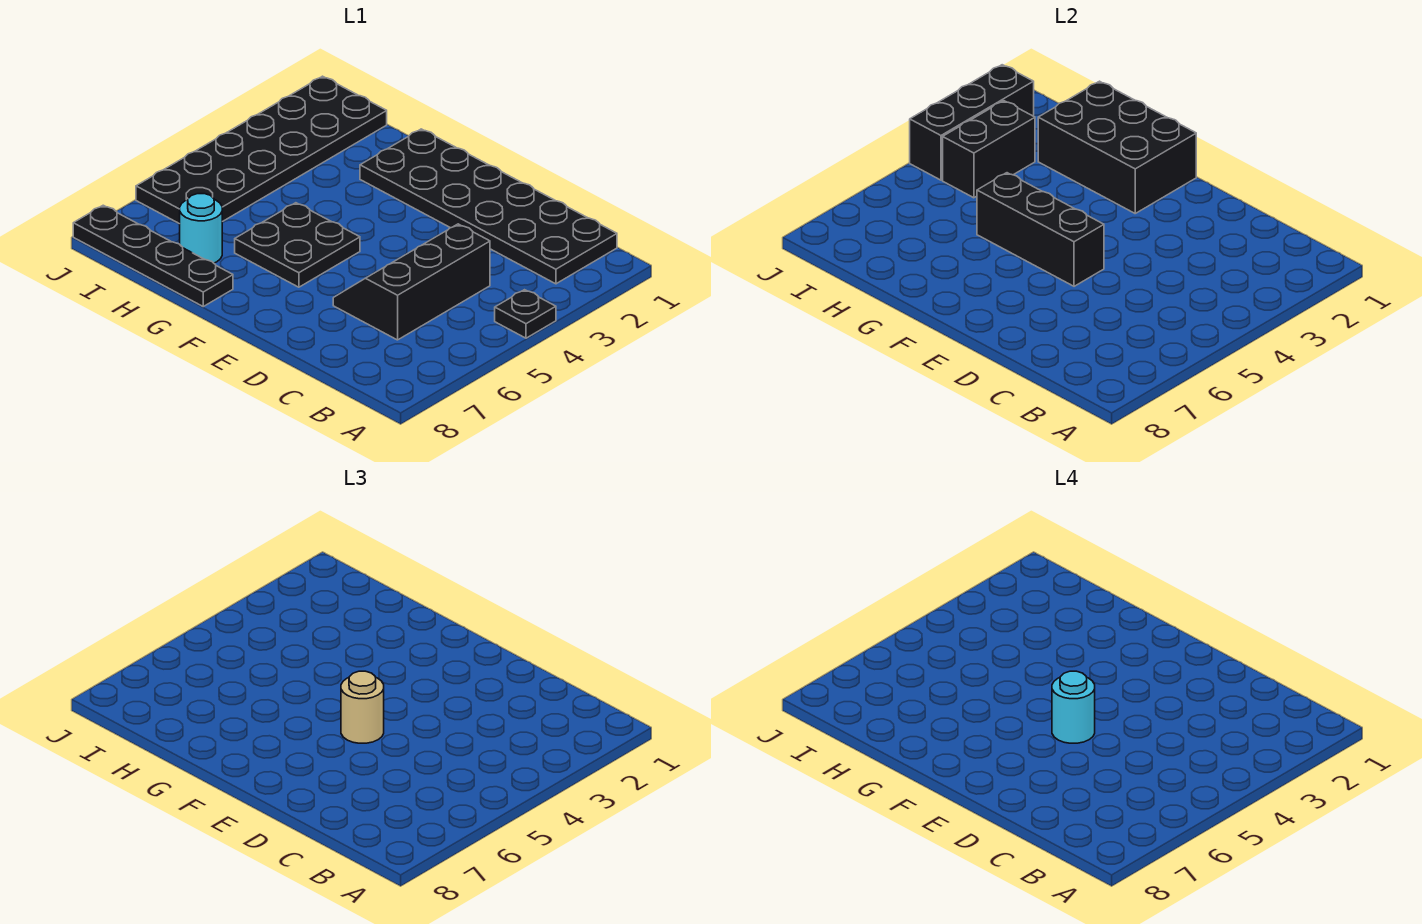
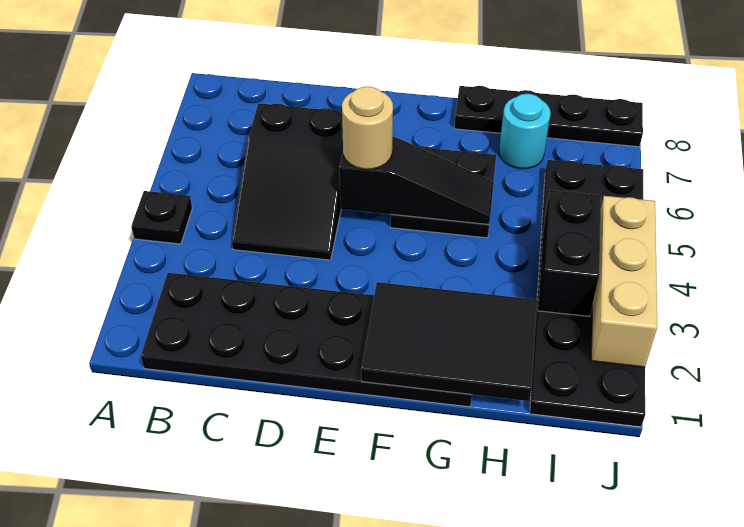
black 2x3 slope [333,224,490,340] -> black 2x3 slope turned to [232,103,343,260]
black 1x3 brick [977,173,1104,286] -> black 1x3 slope [339,137,494,224]
cyan 1x1 round brick [1052,671,1095,743] -> none
black 2x3 brick [1038,81,1196,213] -> black 2x3 tile [361,282,537,401]
black 1x3 brick [910,65,1034,180] -> tan 1x3 brick [591,196,657,367]

